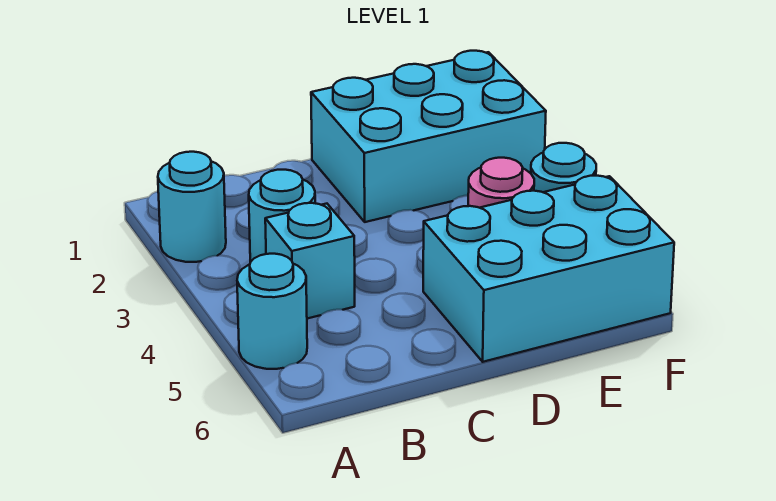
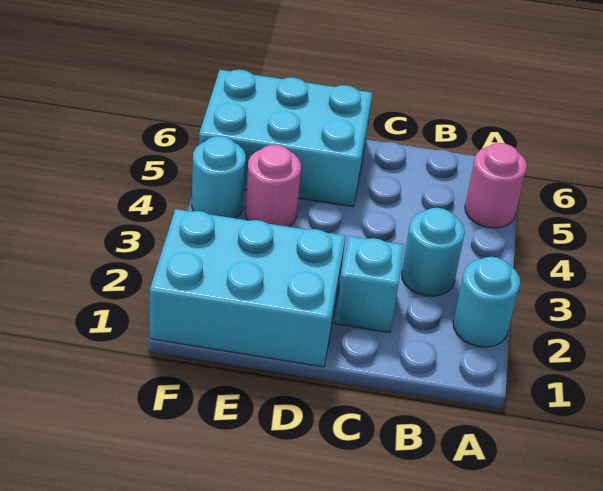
cyan 1x1 round brick [237,254,307,369] -> pink 1x1 round brick [465,143,527,228]
cyan 1x1 brick [265,203,355,319] -> cyan 1x1 brick moved to [335,236,404,333]

